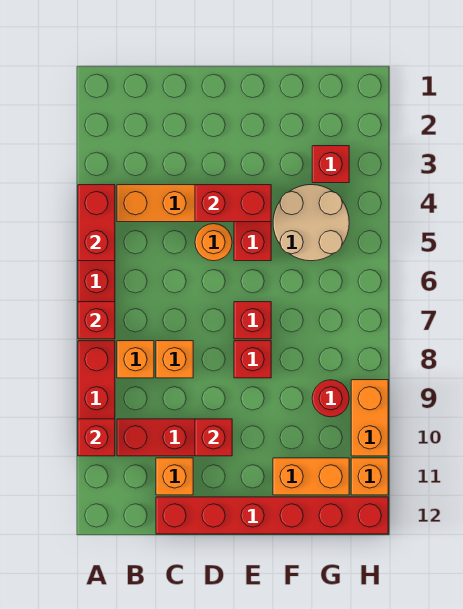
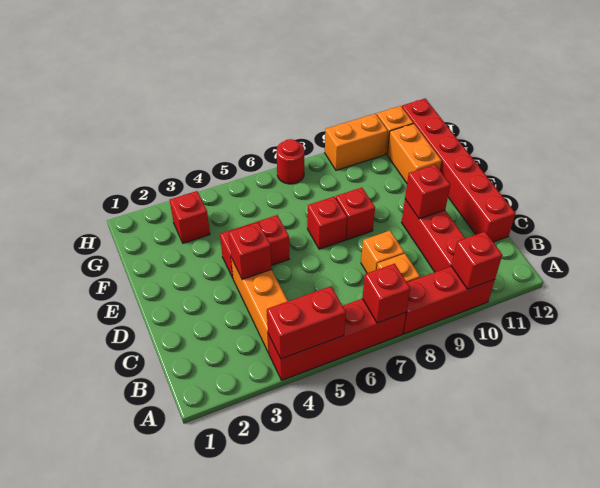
orange 1x1 brick [156,458,193,495] -> none
red 1x2 brick [195,185,271,222] -> red 1x1 brick [229,222,272,279]
orange 1x1 round brick [195,224,232,261] -> none
tan 2x2 round brick [273,185,349,261] -> none
red 1x1 round brick [312,380,349,417] -> red 1x1 round brick moved to [277,139,304,184]

